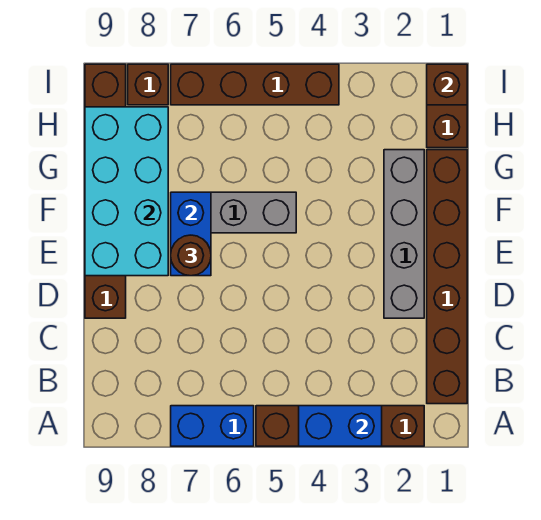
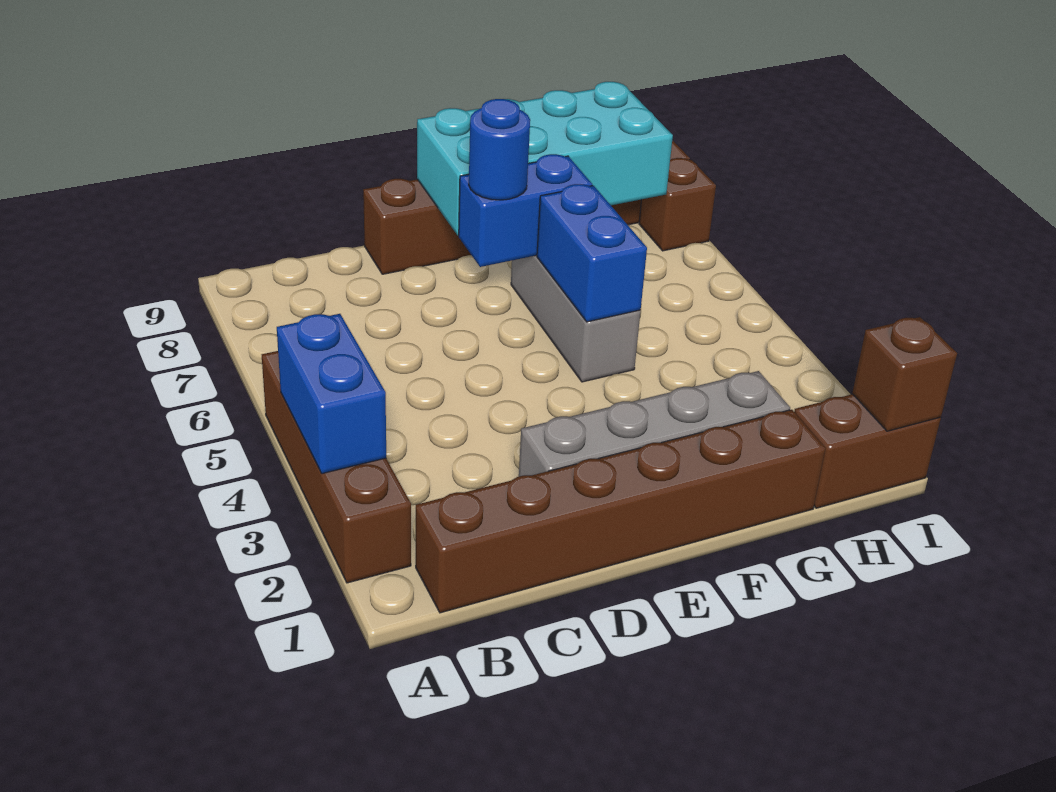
blue 1x2 brick [171,406,254,446] -> blue 1x2 brick moved to [537,184,647,322]
brown 1x1 round brick [171,235,211,276] -> blue 1x1 round brick [469,99,530,200]
brown 1x4 brick [171,64,339,105] -> none

